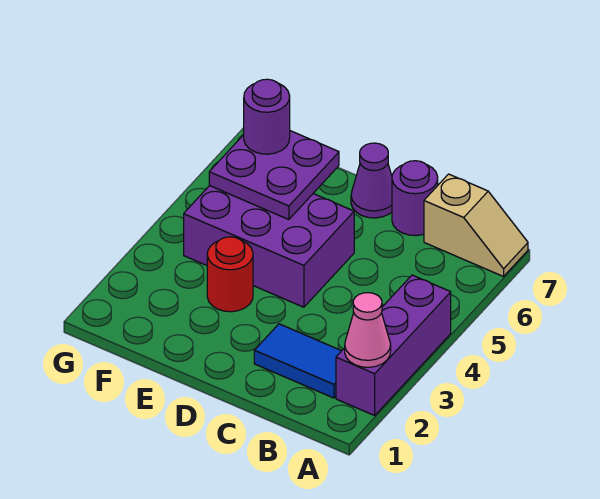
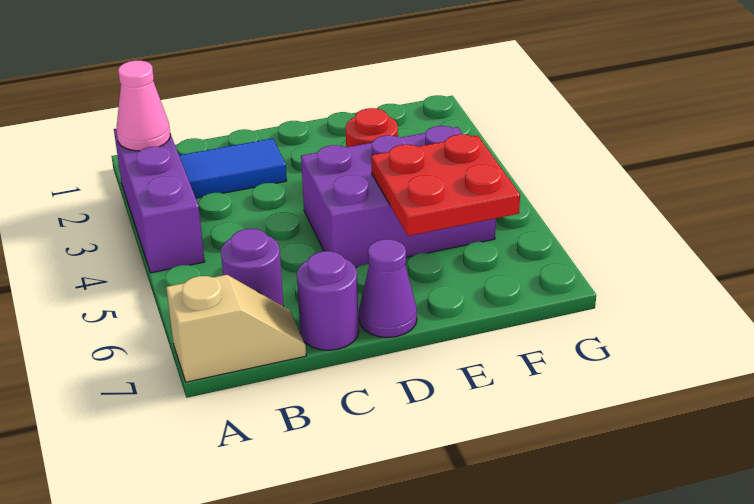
tan 1x2 slope [424,174,528,277] -> tan 1x2 slope turned to [166,275,306,382]
purple 2x2 plate [209,131,339,220] -> red 2x2 plate [371,134,520,236]
purple 1x1 round brick [244,79,290,154] -> purple 1x1 round brick moved to [221,229,284,306]

